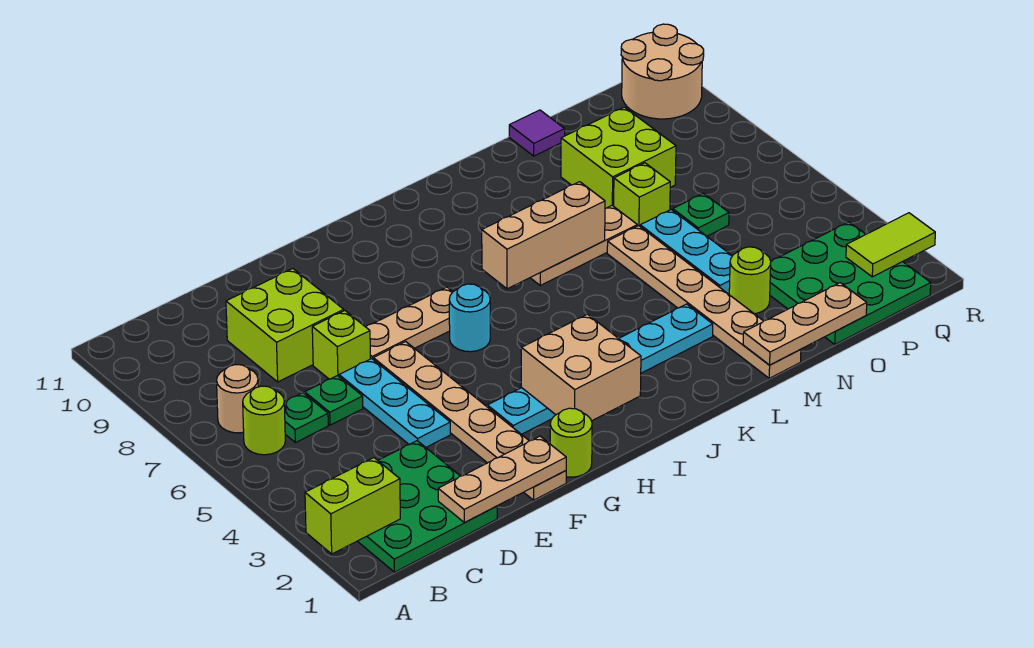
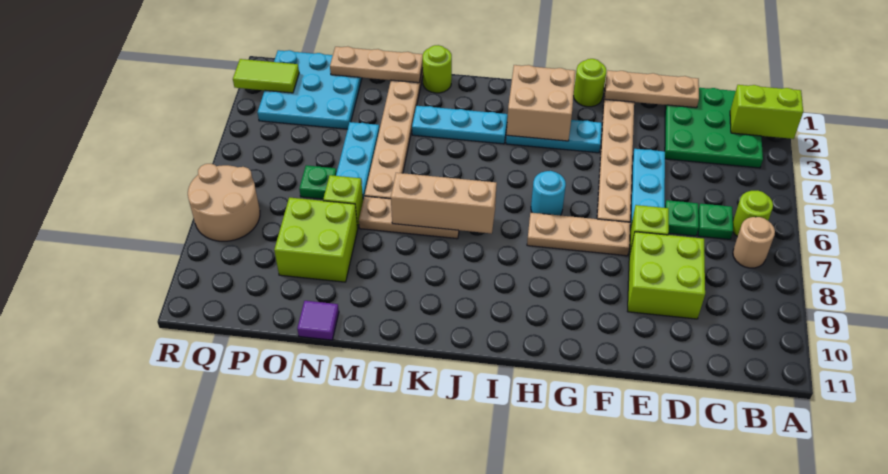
lime 1x1 round brick [729,247,771,314] -> lime 1x1 round brick moved to [423,45,452,93]
green 3x3 plate [770,222,931,344] -> cyan 3x3 plate [258,50,362,129]
tan 2x2 round brick [621,24,704,119] -> tan 2x2 round brick moved to [188,164,260,241]

